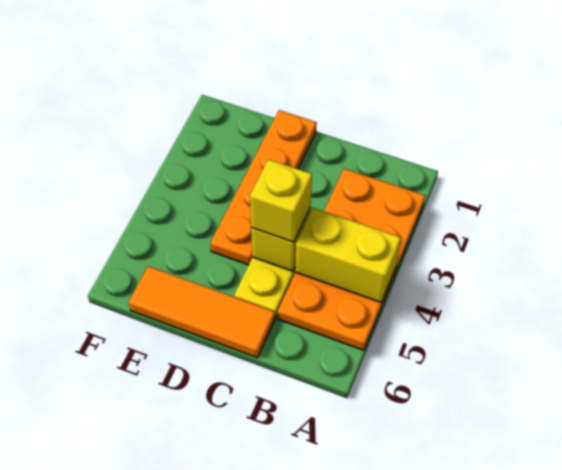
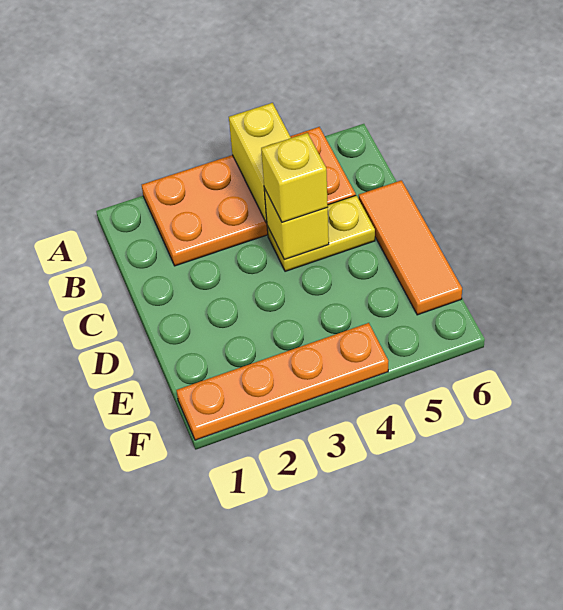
orange 1x4 plate [210,110,317,265] -> orange 1x4 plate moved to [177,323,388,440]

